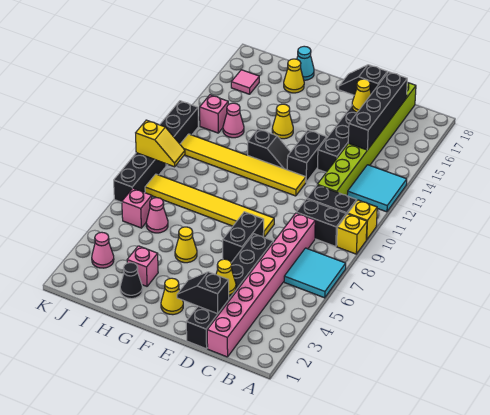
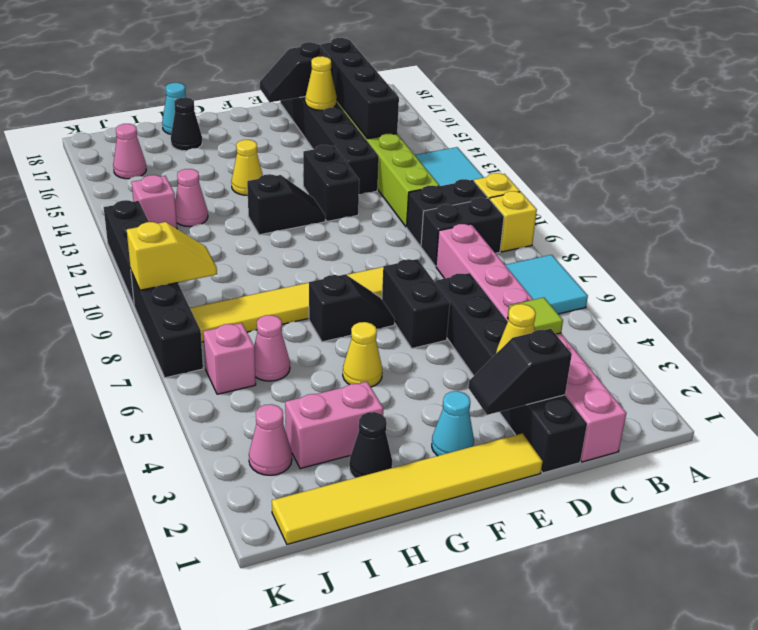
none -> lime 1x1 tile [508,297,563,334]
yellow 1x6 tile [180,134,306,196] -> yellow 1x6 tile moved to [272,433,543,544]
yellow 1x1 cone [161,278,183,315] -> cyan 1x1 cone [432,391,474,456]
none -> black 1x2 slope [309,274,395,342]
pink 1x1 brick [127,246,158,286] -> pink 1x2 brick [285,382,383,469]
yellow 1x1 cone [284,59,304,93] -> black 1x1 cone [171,97,202,151]
pink 1x1 tile [231,70,259,94] -> pink 1x1 cone [113,124,146,179]

